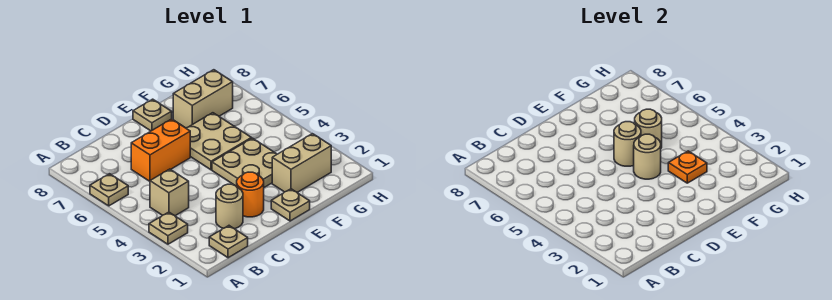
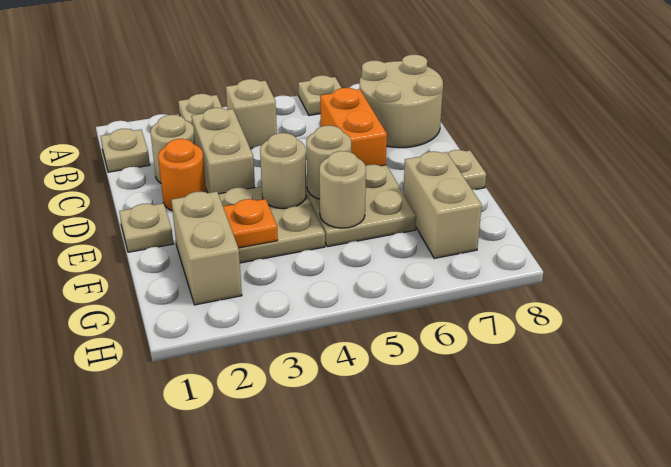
none -> tan 2x2 round brick [359,54,443,148]
none -> tan 1x2 brick [192,108,255,194]

